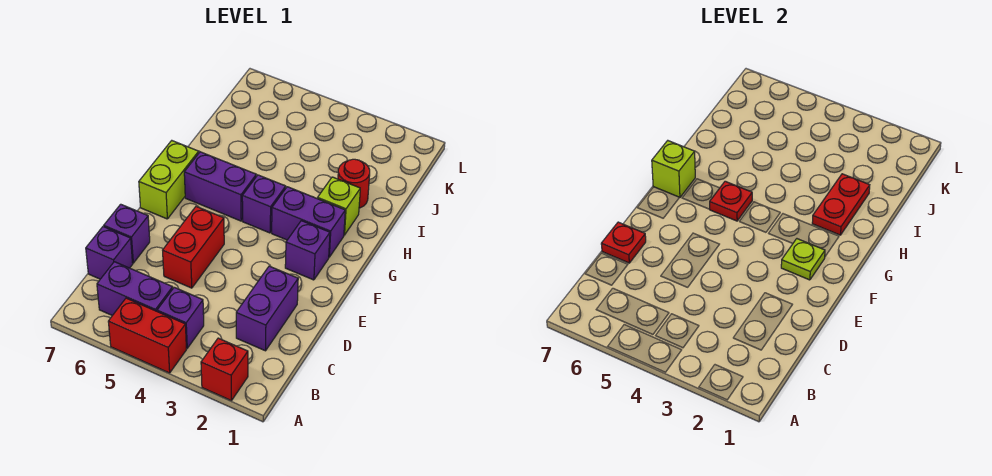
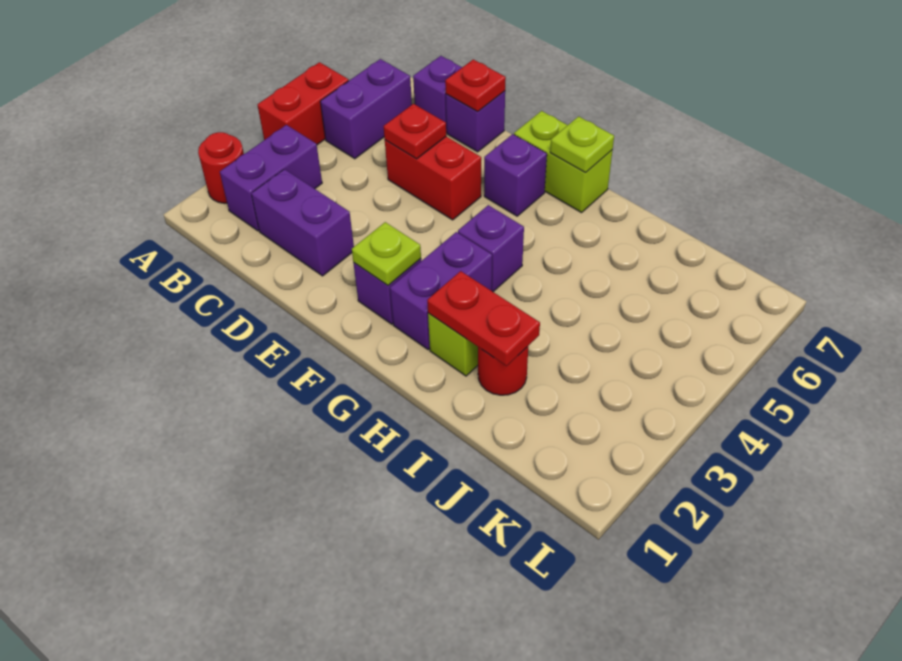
red 1x1 brick [201,338,248,401] -> red 1x1 round brick [198,132,244,203]
purple 1x1 brick [157,287,204,348] -> purple 1x1 brick moved to [484,134,547,216]
purple 1x2 brick [184,152,256,221] -> purple 1x2 brick moved to [220,125,322,231]
red 1x1 plate [710,181,752,221] -> red 1x1 plate moved to [383,104,446,159]
lime 1x1 brick [652,141,695,198] -> lime 1x1 plate [550,116,614,173]

